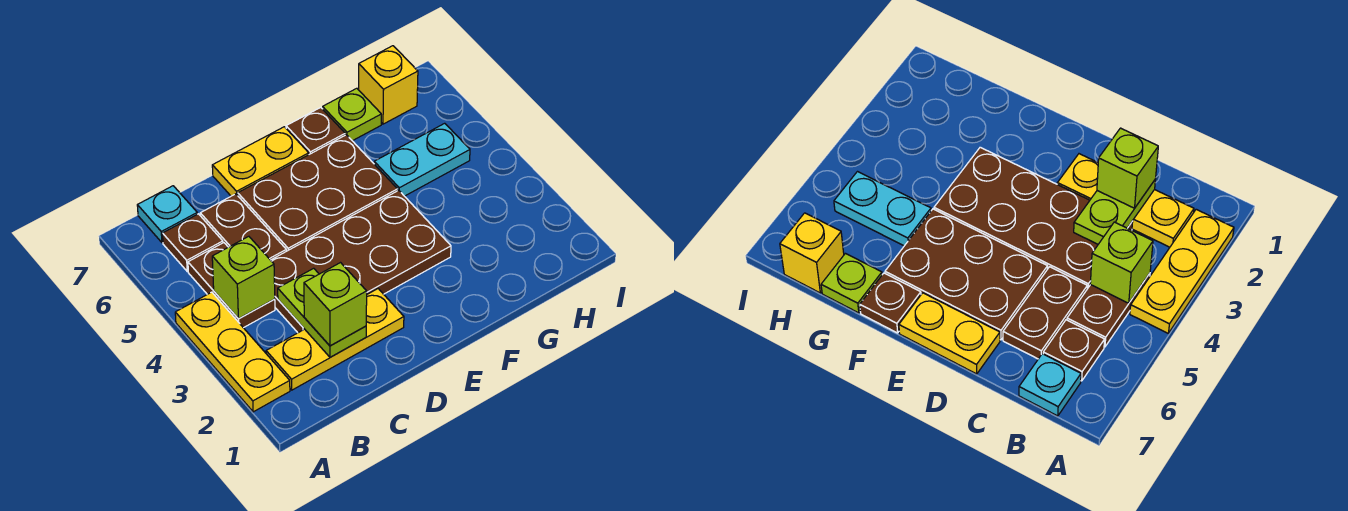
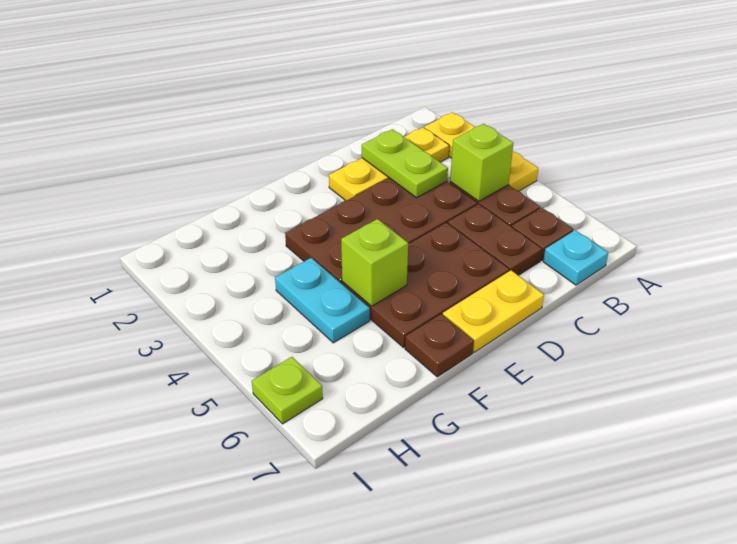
lime 1x1 brick [304,263,367,346] -> lime 1x1 brick moved to [341,219,408,306]
cyan 1x2 plate [374,123,470,196] -> cyan 1x2 plate turned to [275,258,370,343]
lime 1x1 plate [323,88,381,141] -> lime 1x1 plate moved to [252,357,323,424]
yellow 1x1 brick [359,46,418,124] -> none

